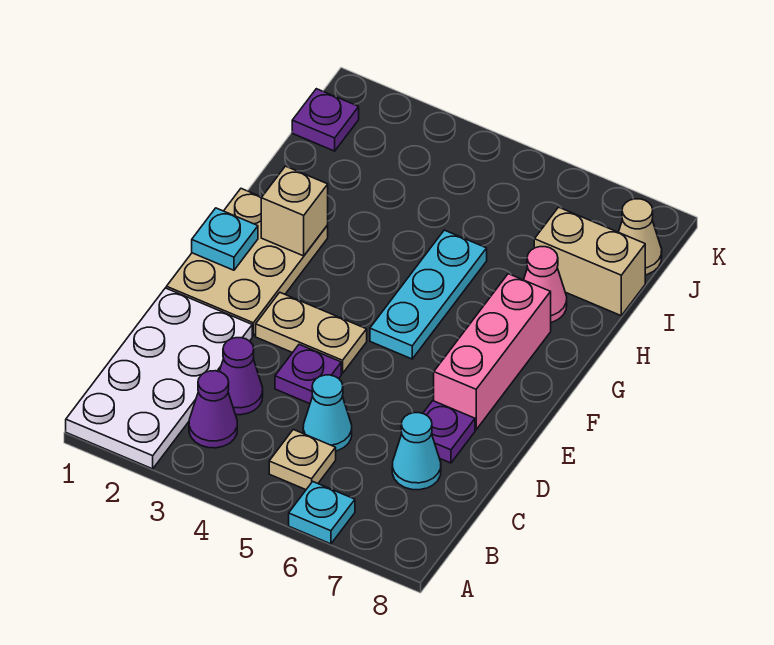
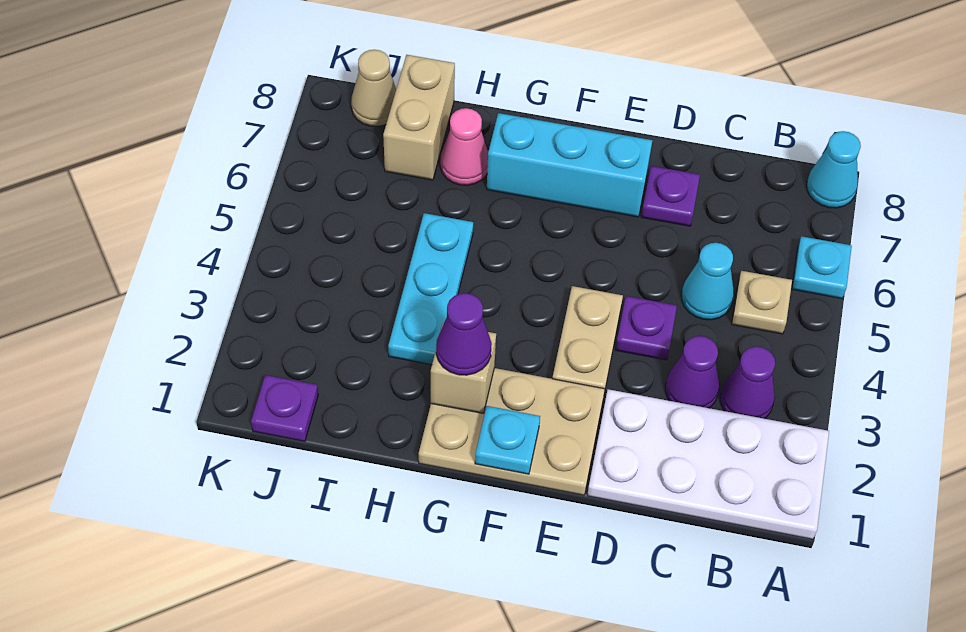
cyan 1x1 cone [392,413,441,490] -> cyan 1x1 cone moved to [807,131,861,208]
pink 1x3 brick [434,274,551,430] -> cyan 1x3 brick [487,113,652,217]
cyan 1x3 plate [370,230,487,359] -> cyan 1x3 plate turned to [388,213,473,365]
none -> purple 1x1 cone [436,293,492,375]

